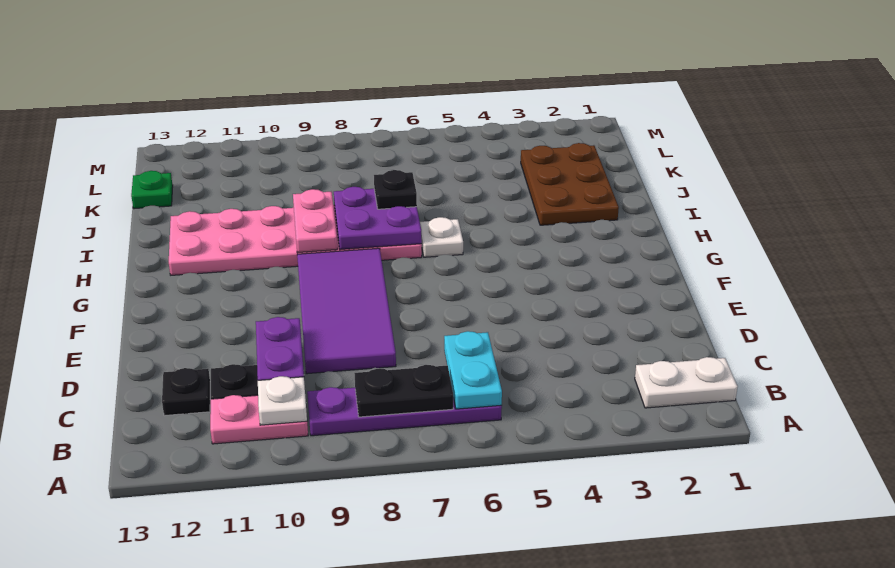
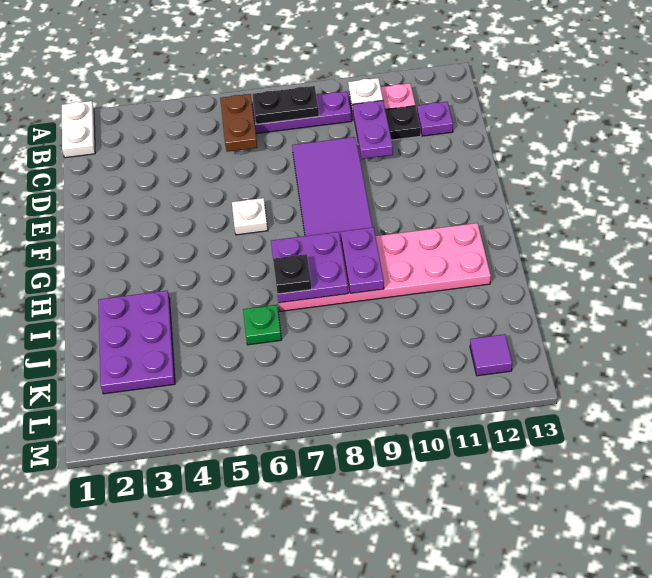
white 1x2 plate [635,357,738,408] -> white 1x2 plate turned to [62,101,95,158]
cyan 1x2 plate [444,331,502,409] -> brown 1x2 plate [220,94,257,152]
black 1x1 plate [162,368,210,416] -> purple 1x1 plate [417,102,453,136]
white 1x1 plate [420,217,463,257] -> white 1x1 plate moved to [232,198,268,235]
pink 1x2 plate [293,189,337,253] -> purple 1x2 plate [341,227,384,294]
brown 2x3 plate [521,143,619,225] -> purple 2x3 plate [98,291,175,394]
green 1x1 plate [131,171,173,209] -> green 1x1 plate moved to [243,305,282,345]
none -> purple 1x1 tile [470,334,512,376]

